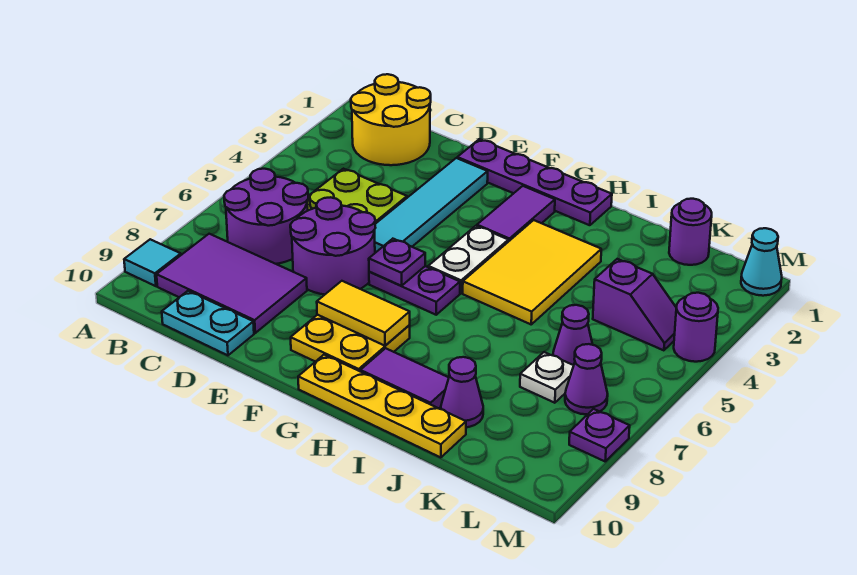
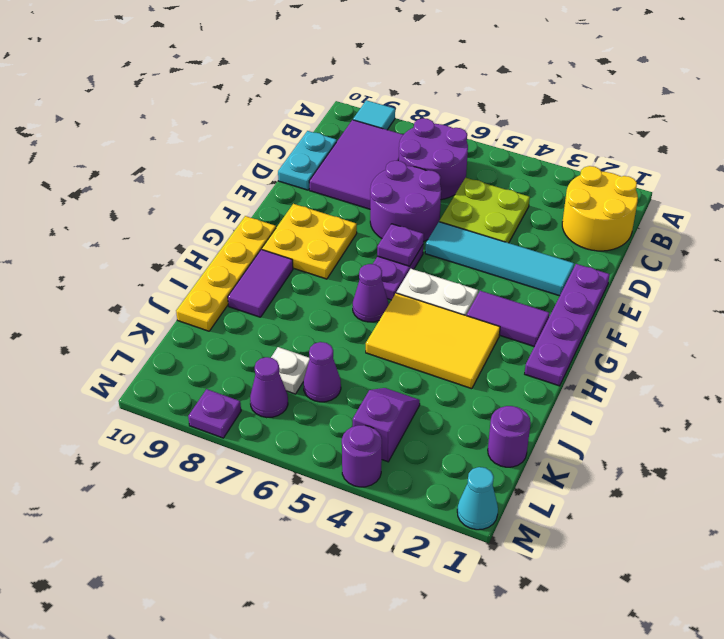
yellow 1x2 tile [317,281,410,346] -> none
purple 1x1 cone [441,357,483,427] -> purple 1x1 cone moved to [353,264,388,322]
purple 1x2 slope [593,259,676,350] -> purple 1x2 slope turned to [353,388,420,462]

